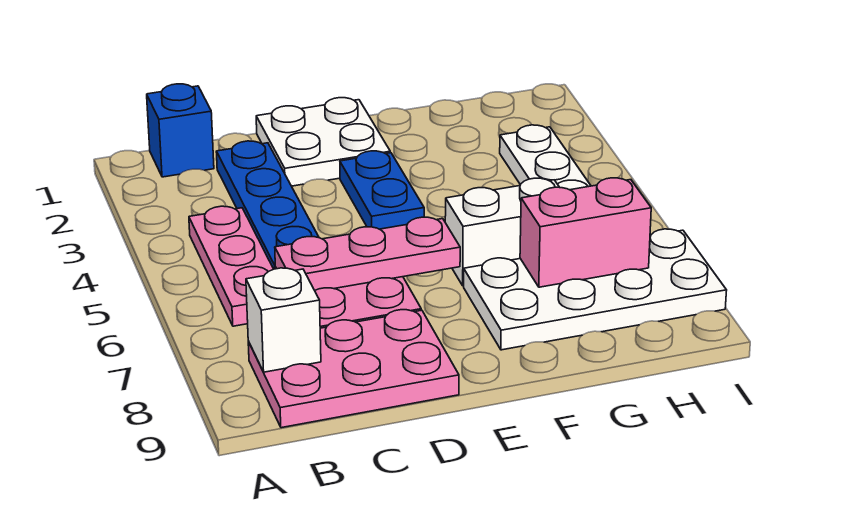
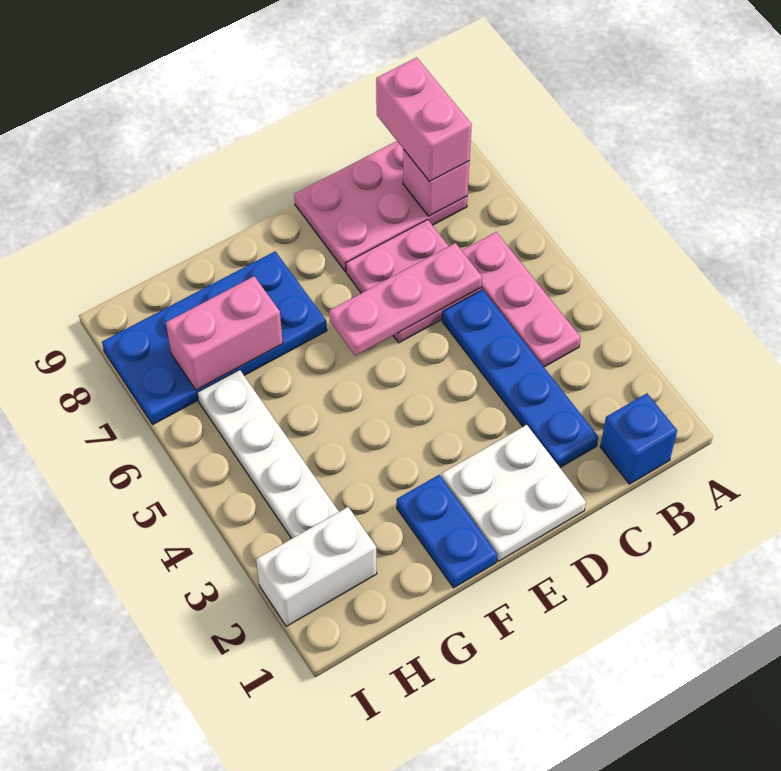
white 1x1 brick [246,268,321,372] -> pink 1x1 brick [403,149,469,216]
none -> pink 1x2 brick [376,58,472,182]
blue 1x2 plate [340,151,424,229] -> blue 1x2 plate moved to [397,475,497,588]
white 1x2 brick [445,178,559,286] -> white 1x2 brick moved to [256,507,377,626]
white 2x4 plate [464,229,727,350] -> blue 2x4 plate [102,251,327,424]

